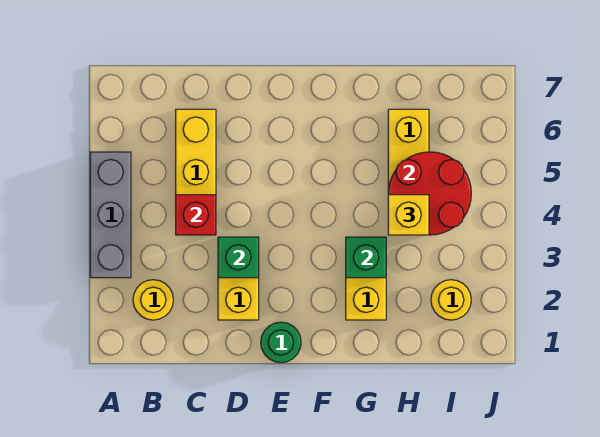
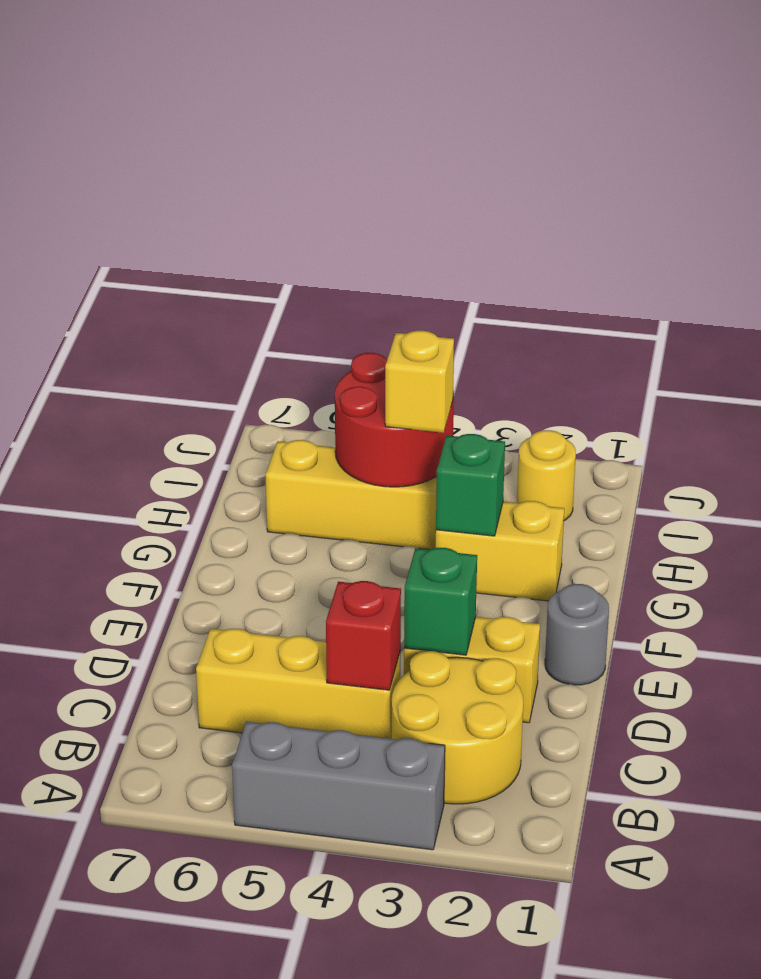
yellow 1x1 round brick [133,280,173,320] -> yellow 2x2 round brick [391,651,523,804]
green 1x1 round brick [261,322,301,363] -> grey 1x1 round brick [545,584,609,685]

